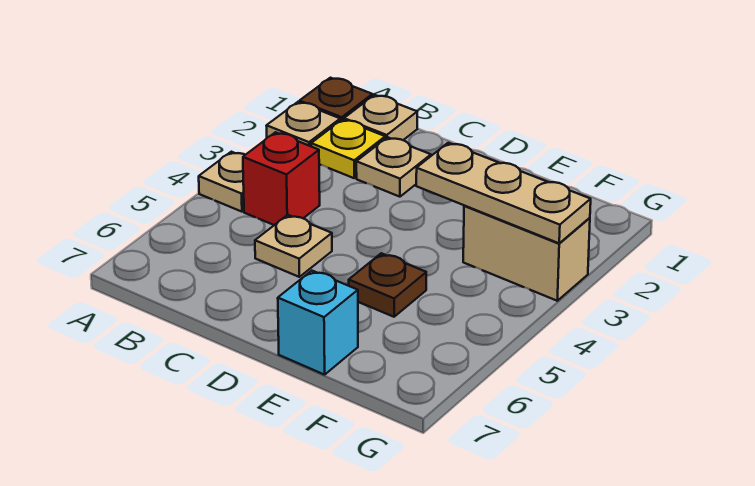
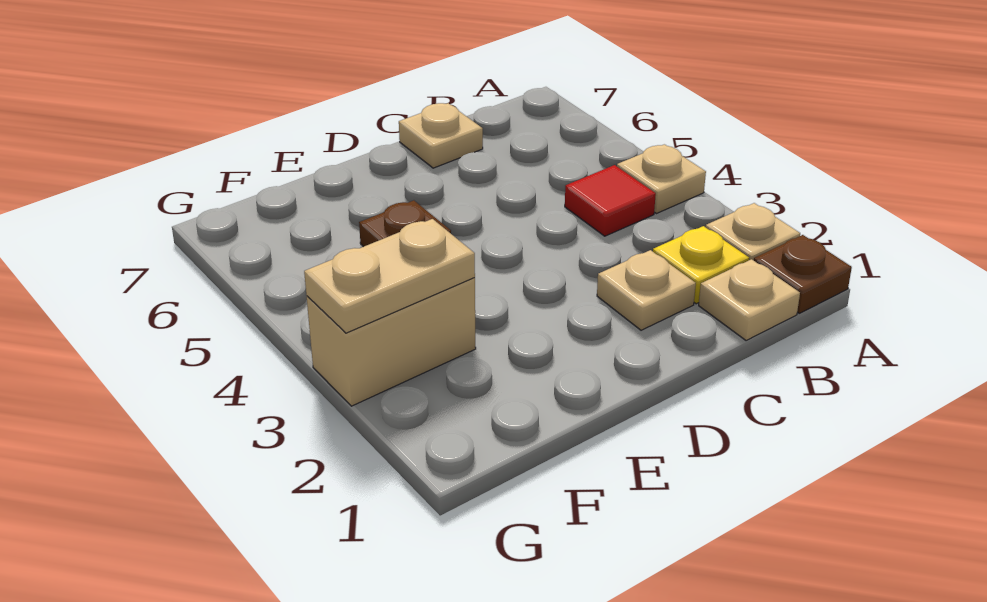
red 1x1 brick [243,132,320,225] -> red 1x1 tile [565,165,656,236]
tan 1x1 plate [255,215,332,277] -> tan 1x1 plate moved to [399,103,483,168]
tan 1x3 plate [416,143,591,243] -> tan 1x2 plate [304,219,475,333]
cyan 1x1 brick [278,271,358,375] -> none

